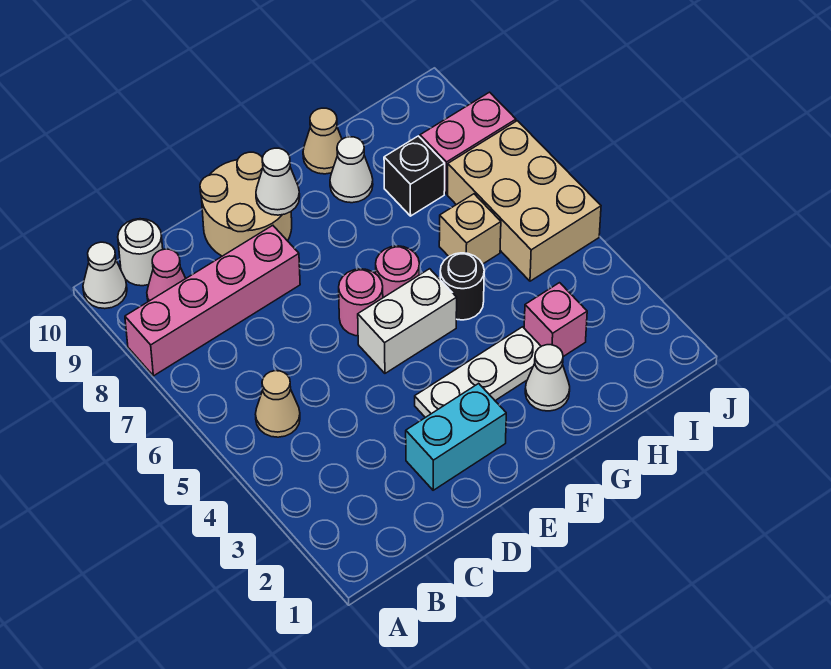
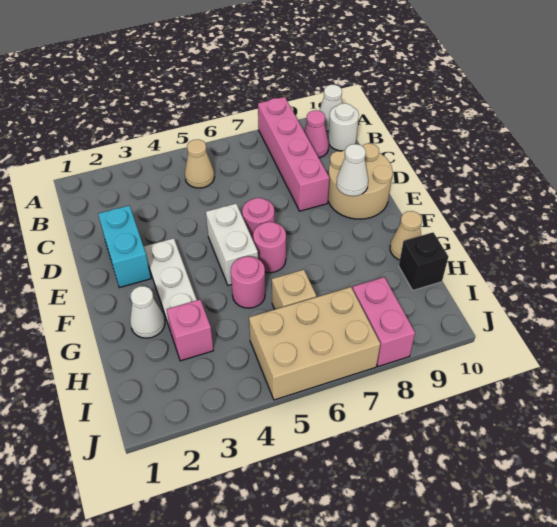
black 1x1 round brick [440,253,484,320] -> pink 1x1 round brick [231,256,265,308]
white 1x1 cone [330,137,373,203] -> none
black 1x1 brick [384,136,445,216] -> black 1x1 brick moved to [399,232,448,290]

